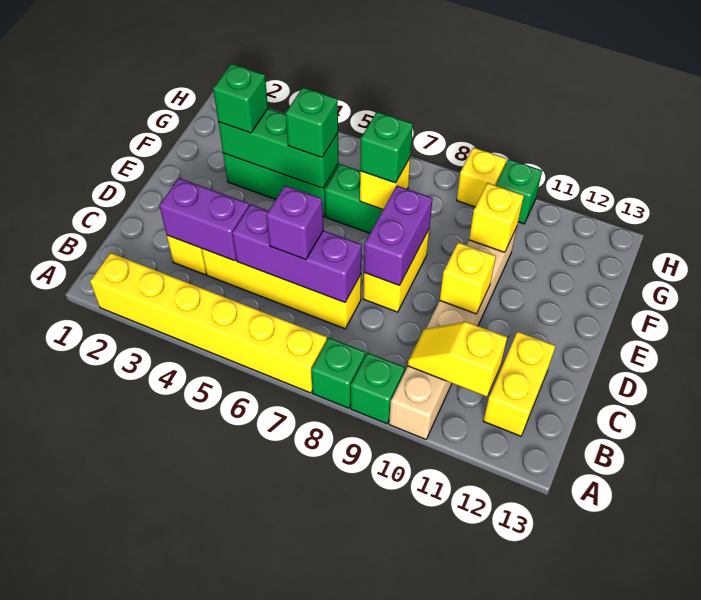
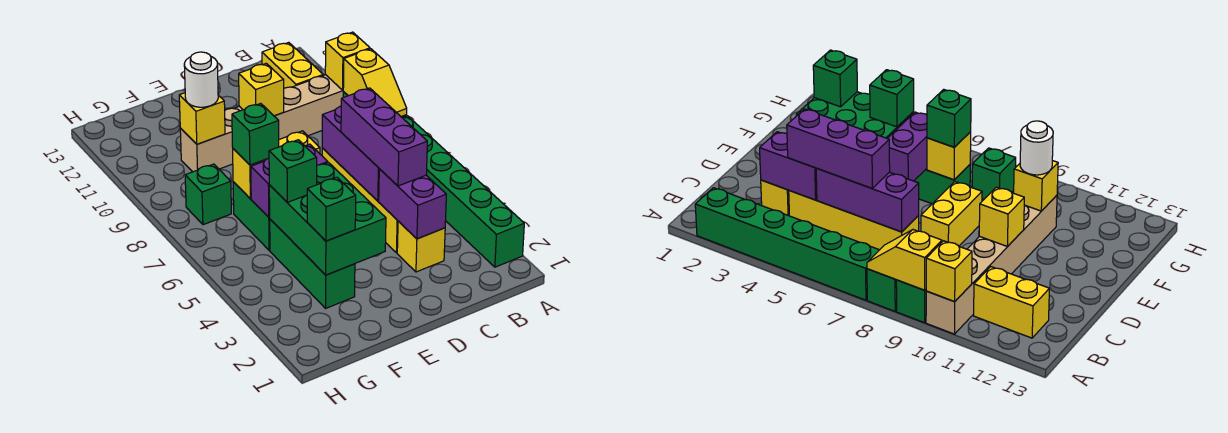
yellow 1x6 brick [90,253,327,393] -> green 1x6 brick [402,116,524,267]
yellow 1x2 slope [408,322,507,397] -> yellow 1x2 slope moved to [343,49,407,117]
yellow 1x2 brick [483,332,555,436] -> yellow 1x2 brick turned to [262,42,323,88]
purple 1x1 brick [266,185,323,260] -> purple 1x3 brick [341,88,427,186]
purple 1x2 brick [364,186,433,286] -> purple 1x2 brick moved to [251,144,328,217]
green 1x3 brick [218,109,339,188] -> green 2x3 brick [269,163,386,275]
none -> white 1x1 round brick [184,52,218,107]
yellow 1x1 brick [457,147,506,207] -> yellow 1x1 brick moved to [325,32,370,90]
green 1x1 brick [496,159,542,224] -> green 1x1 brick moved to [185,164,231,225]

